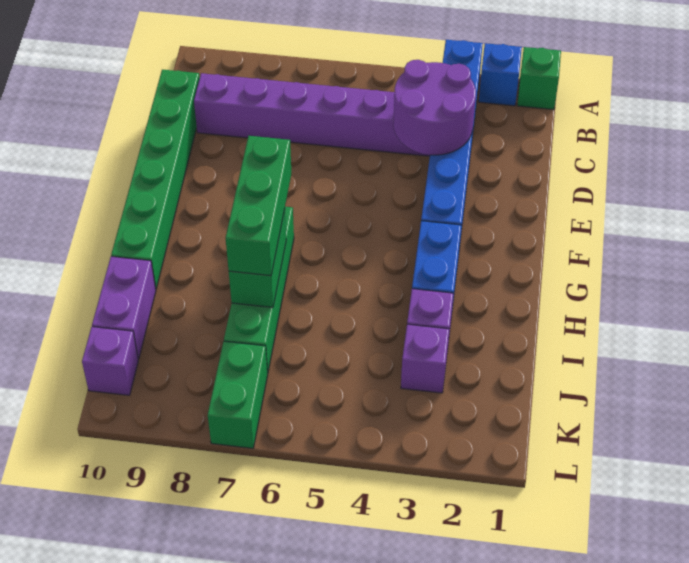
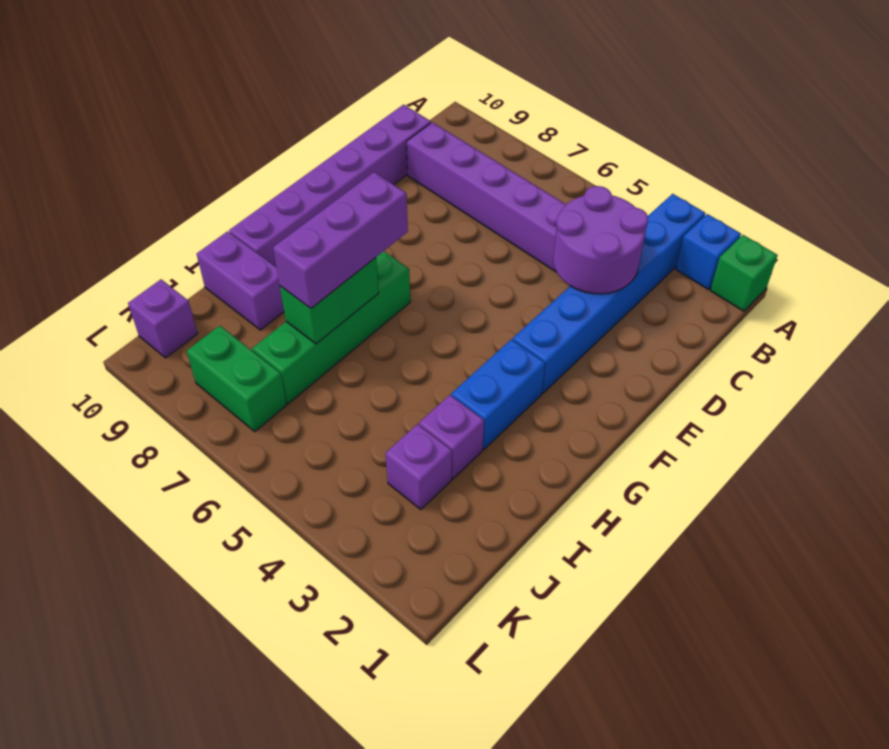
green 1x6 brick [111,70,200,289] -> purple 1x6 brick [229,105,431,267]
green 1x3 brick [226,136,291,276] -> purple 1x3 brick [273,172,408,308]
purple 1x2 brick [92,256,156,359] -> purple 1x2 brick turned to [197,231,284,330]
green 1x2 brick [208,341,268,448] -> green 1x2 brick turned to [187,326,287,431]

